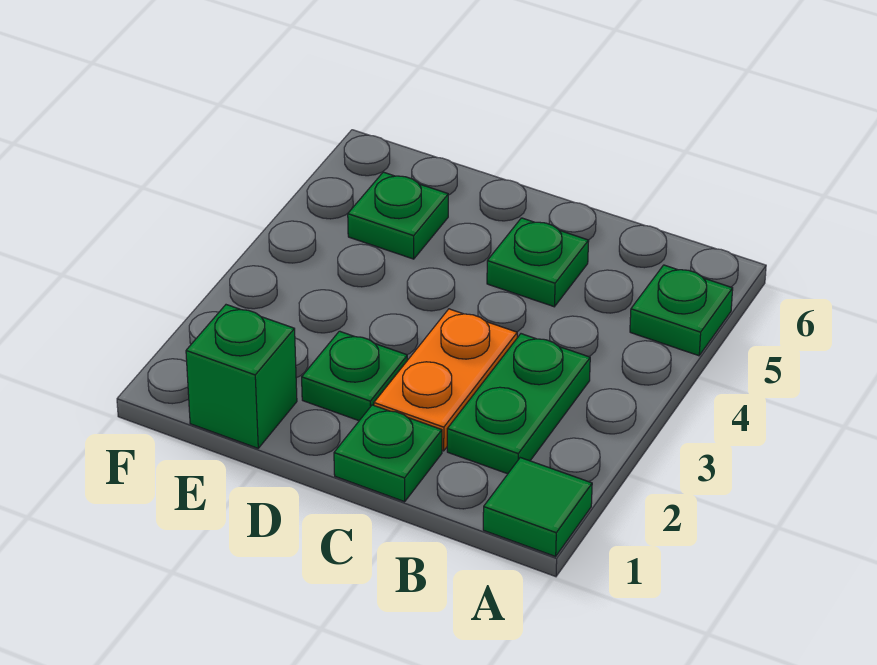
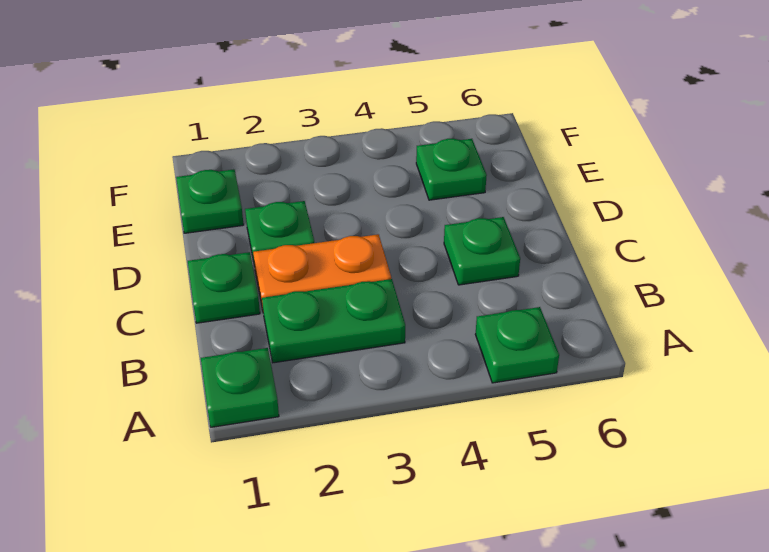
green 1x1 tile [483,458,592,556] -> green 1x1 plate [201,348,279,427]
green 1x1 brick [186,305,297,448] -> green 1x1 plate [176,169,244,233]

